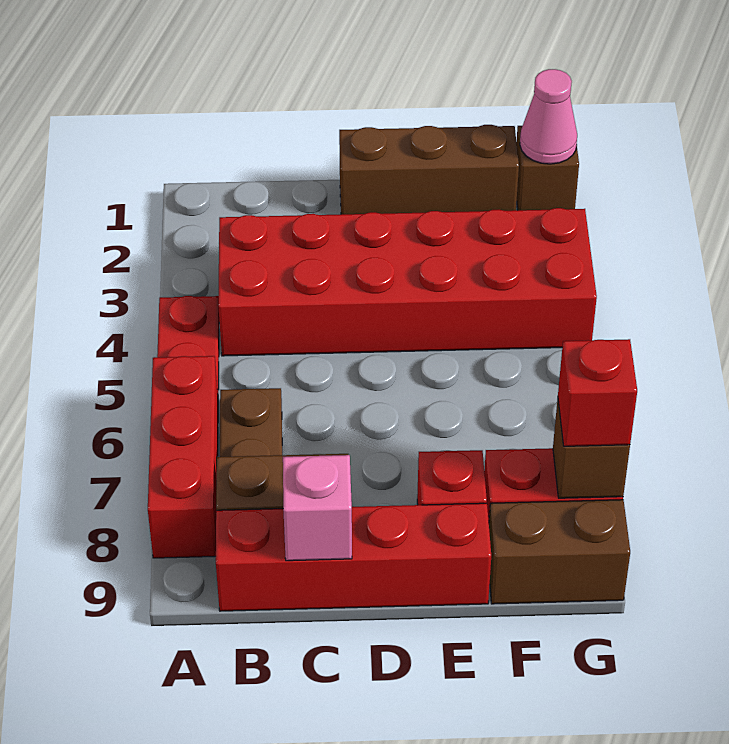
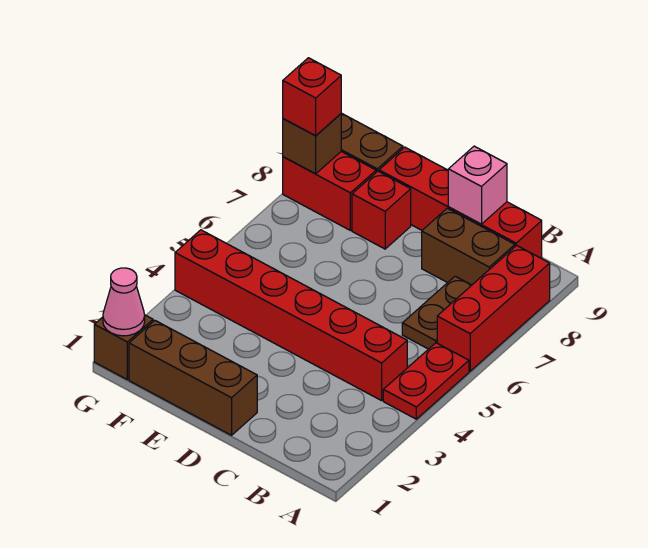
red 2x6 brick [218,208,597,356] -> red 1x6 brick [175,230,407,401]

